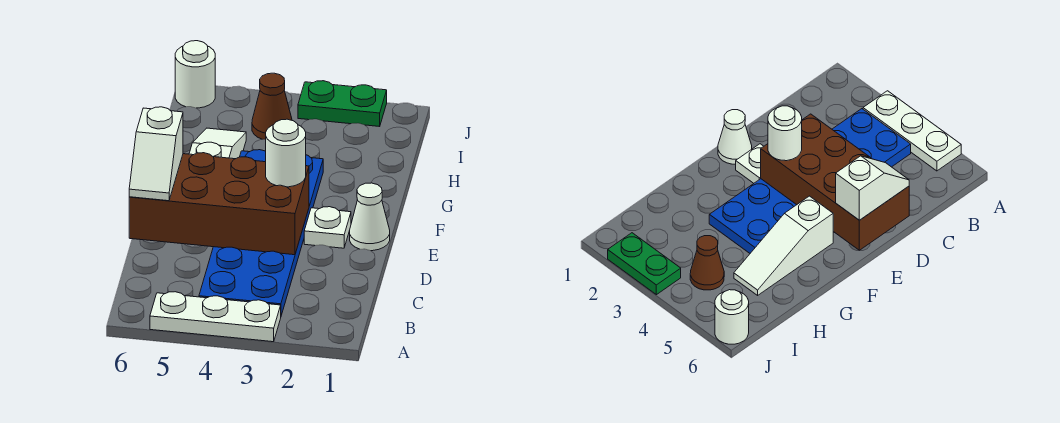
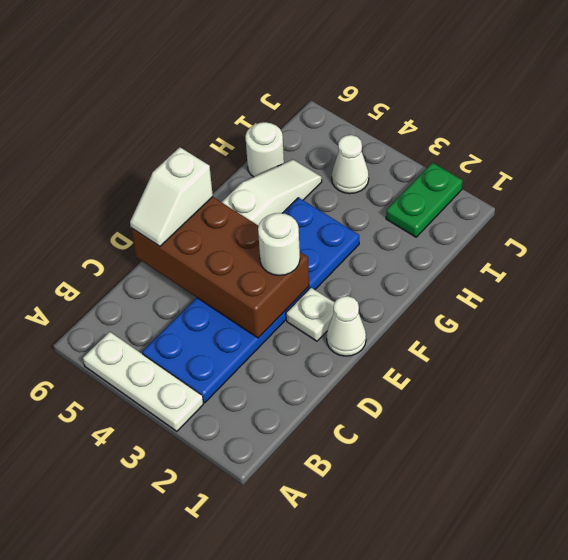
brown 1x1 cone [252,73,292,139] -> white 1x1 cone [332,135,369,194]
green 1x2 plate [298,81,387,127] -> green 1x2 plate turned to [386,163,463,237]
white 1x1 round brick [175,41,215,108] -> white 1x1 round brick moved to [245,122,284,177]

